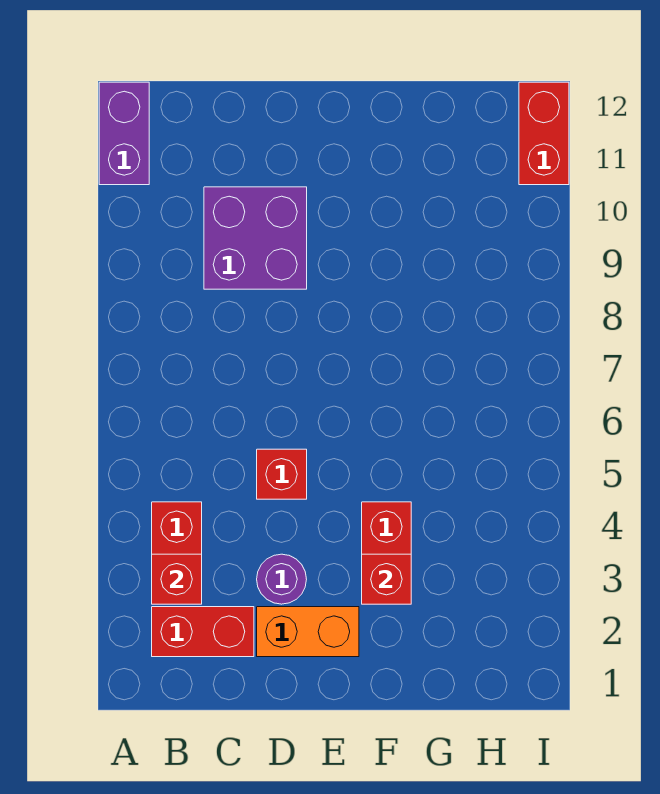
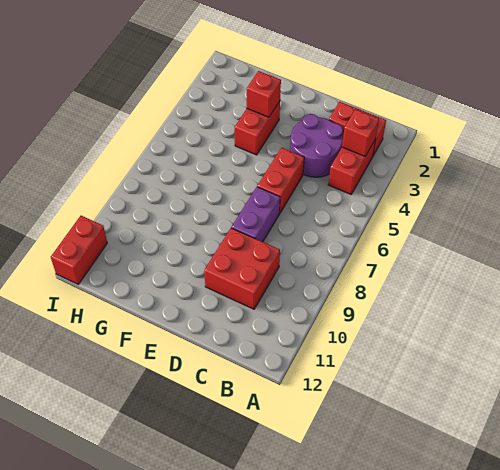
purple 1x2 brick [99,82,149,185] -> purple 1x2 brick moved to [231,187,280,242]
purple 2x2 brick [204,187,307,289] -> red 2x2 brick [204,228,280,309]
orange 1x2 brick [257,607,359,657] -> none
purple 1x1 round brick [257,554,307,604] -> purple 2x2 round brick [290,114,343,177]
red 1x1 brick [257,449,307,499] -> red 1x2 brick [257,148,304,214]

